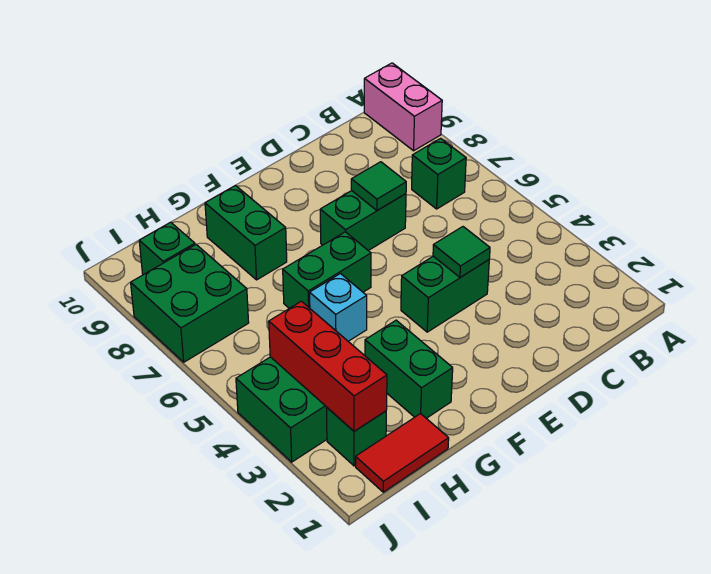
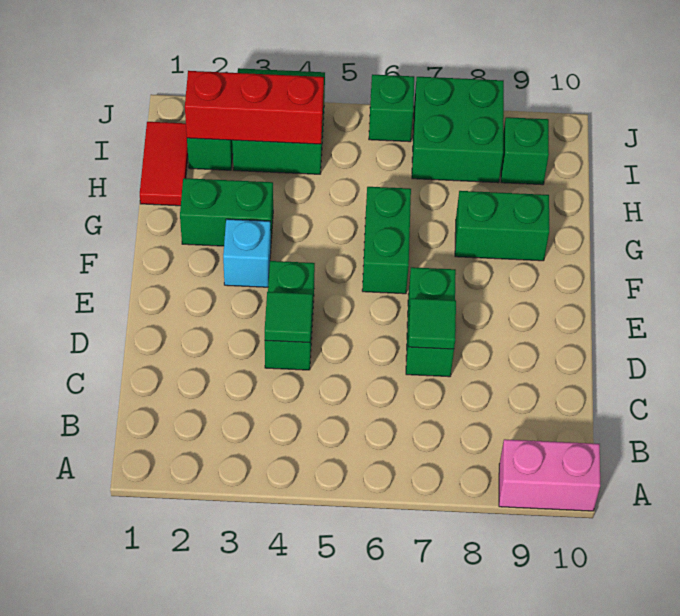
green 1x1 brick [412,138,466,209] -> green 1x1 brick moved to [369,75,414,142]
cyan 1x1 brick [310,274,367,341] -> cyan 1x1 brick moved to [223,219,271,287]

